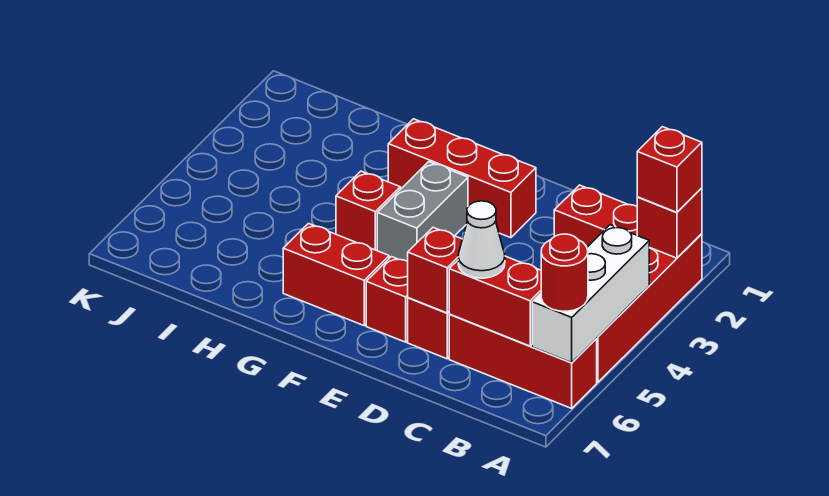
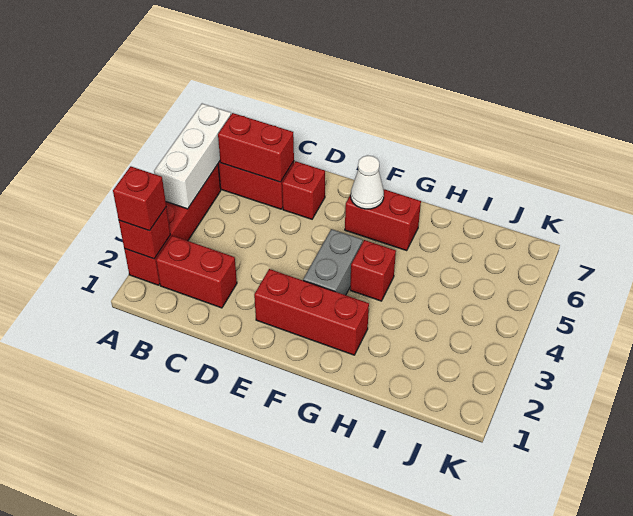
red 1x1 round brick [541,234,588,311] -> none
white 1x1 cone [458,201,505,278] -> white 1x1 cone moved to [351,156,384,209]
red 1x1 brick [408,228,462,313] -> none
red 1x1 brick [366,257,408,342] -> none

